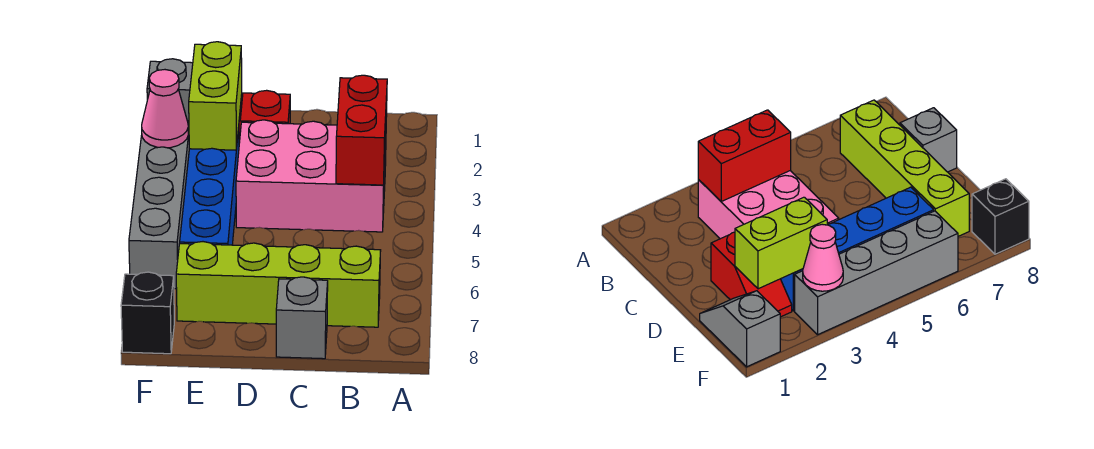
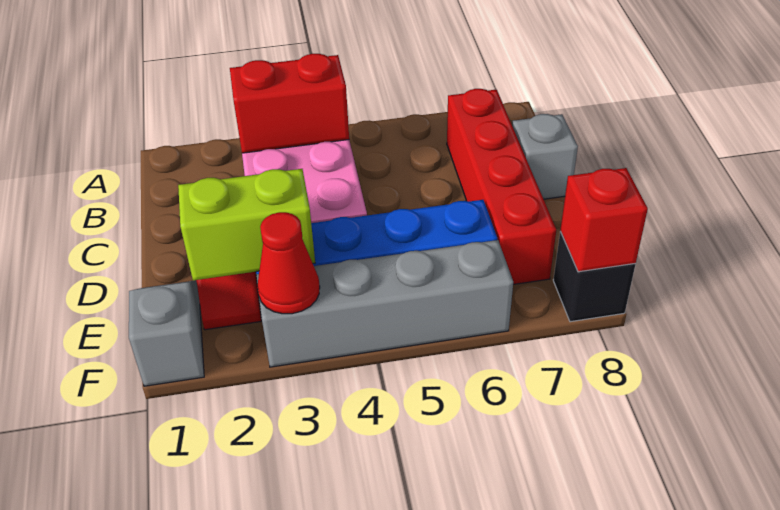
lime 1x4 brick [176,242,381,327] -> red 1x4 brick [447,89,556,284]
pink 1x1 cone [142,70,189,148] -> red 1x1 cone [257,212,320,314]
none -> red 1x1 brick [560,168,648,272]

